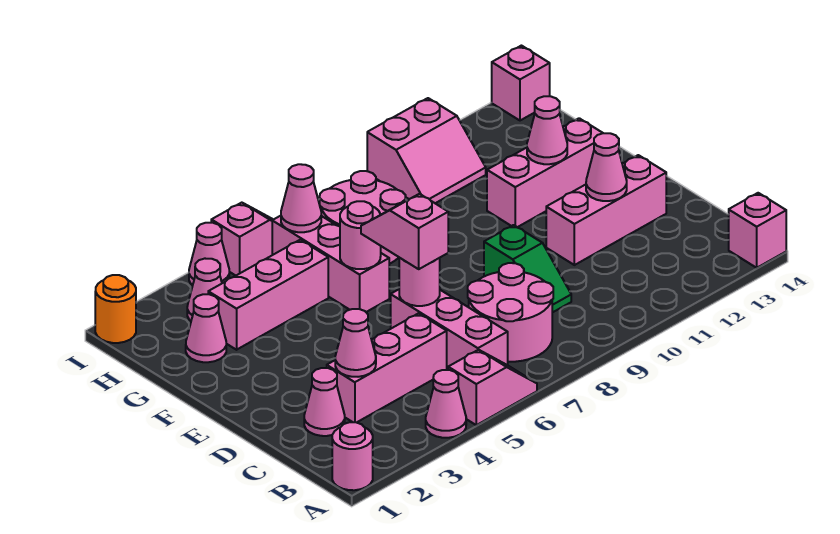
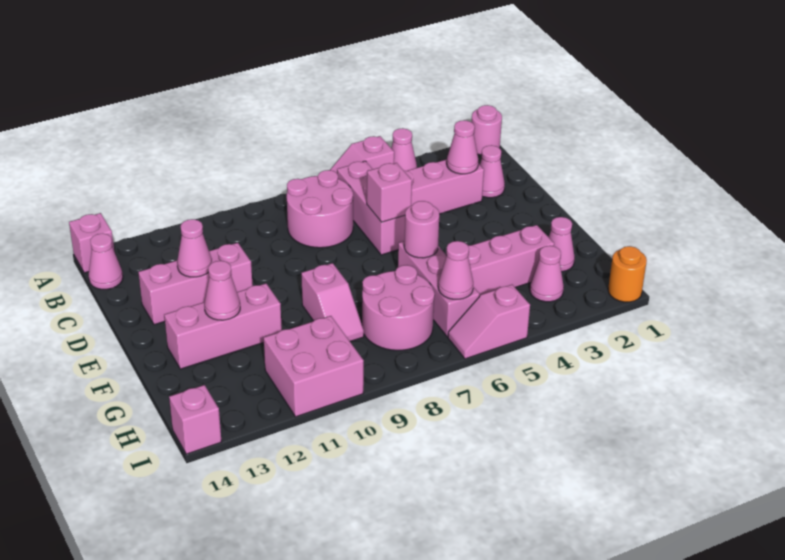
green 1x2 slope [484,225,571,313] -> none
pink 1x1 round brick [399,258,440,306] -> pink 1x1 brick [367,163,412,222]
pink 1x2 slope [361,194,448,269] -> pink 1x2 slope moved to [301,263,364,341]
pink 2x2 slope [367,98,486,203] -> pink 2x2 brick [264,316,364,417]
pink 1x1 cone [189,223,229,285] -> pink 1x1 cone moved to [88,233,123,289]

